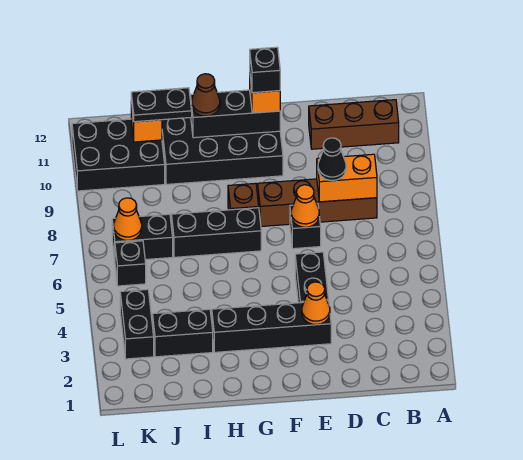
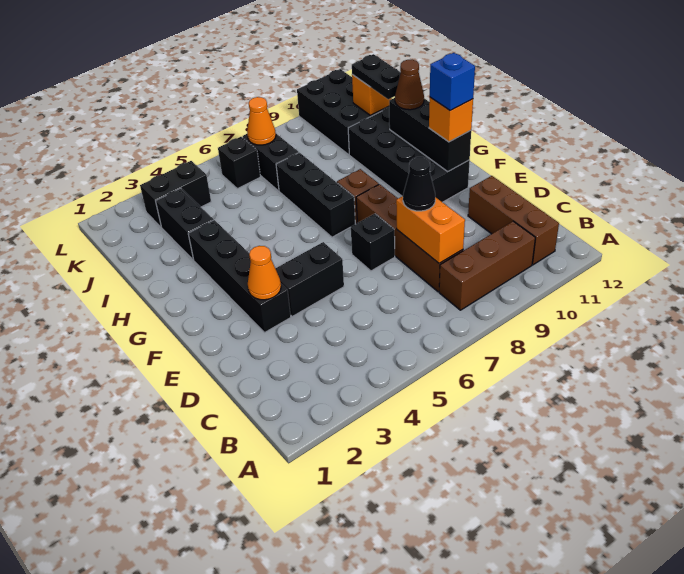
none -> brown 1x3 brick [439,221,535,310]
orange 1x1 cone [291,185,319,227] -> none
black 1x1 brick [250,47,280,93] -> blue 1x1 brick [430,53,475,111]

